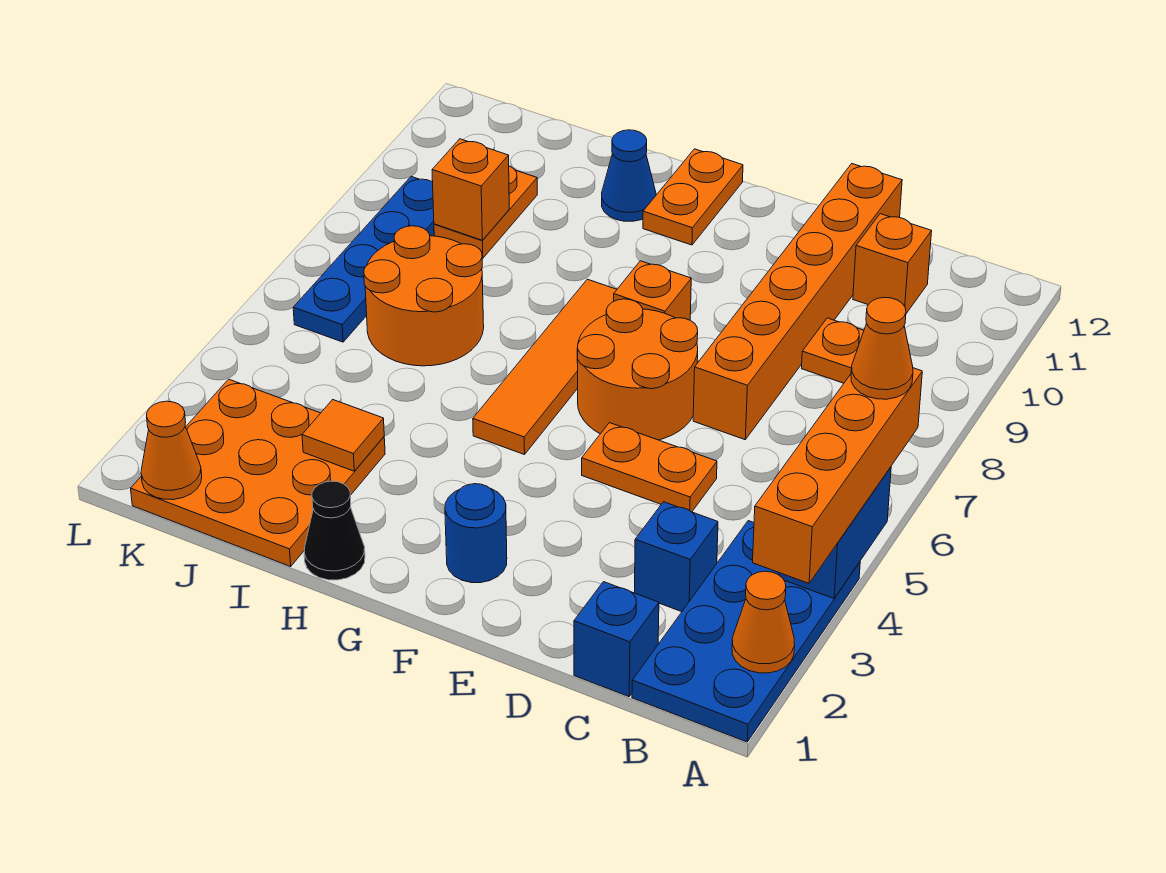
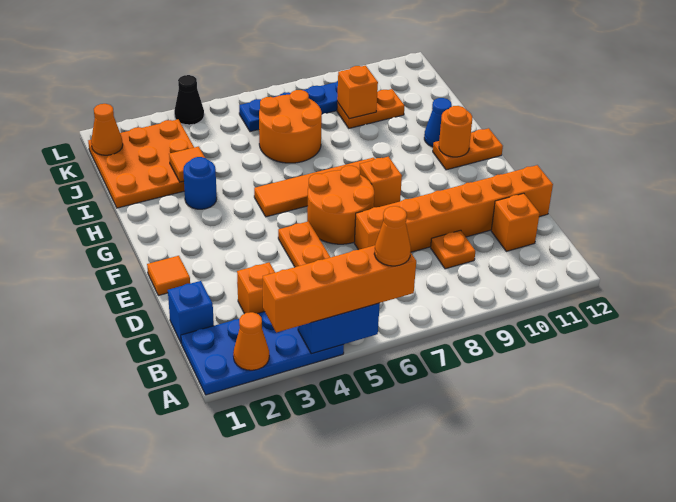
blue 1x1 brick [635,502,718,612] -> orange 1x1 brick [237,262,275,314]
none -> orange 1x1 tile [147,256,190,295]
blue 1x1 round brick [445,484,507,583] -> blue 1x1 round brick moved to [183,157,217,209]
none -> orange 1x1 round brick [439,106,472,157]
black 1x1 cone [304,481,365,580] -> black 1x1 cone moved to [174,75,204,125]

